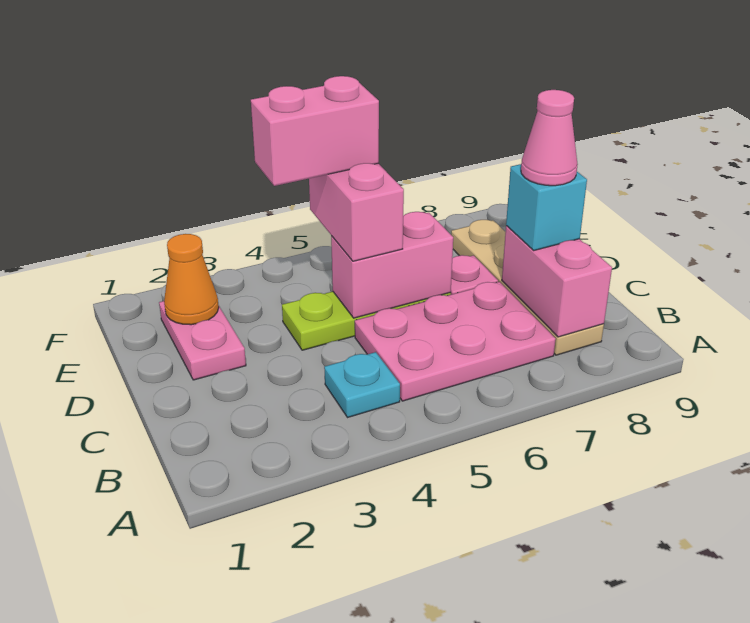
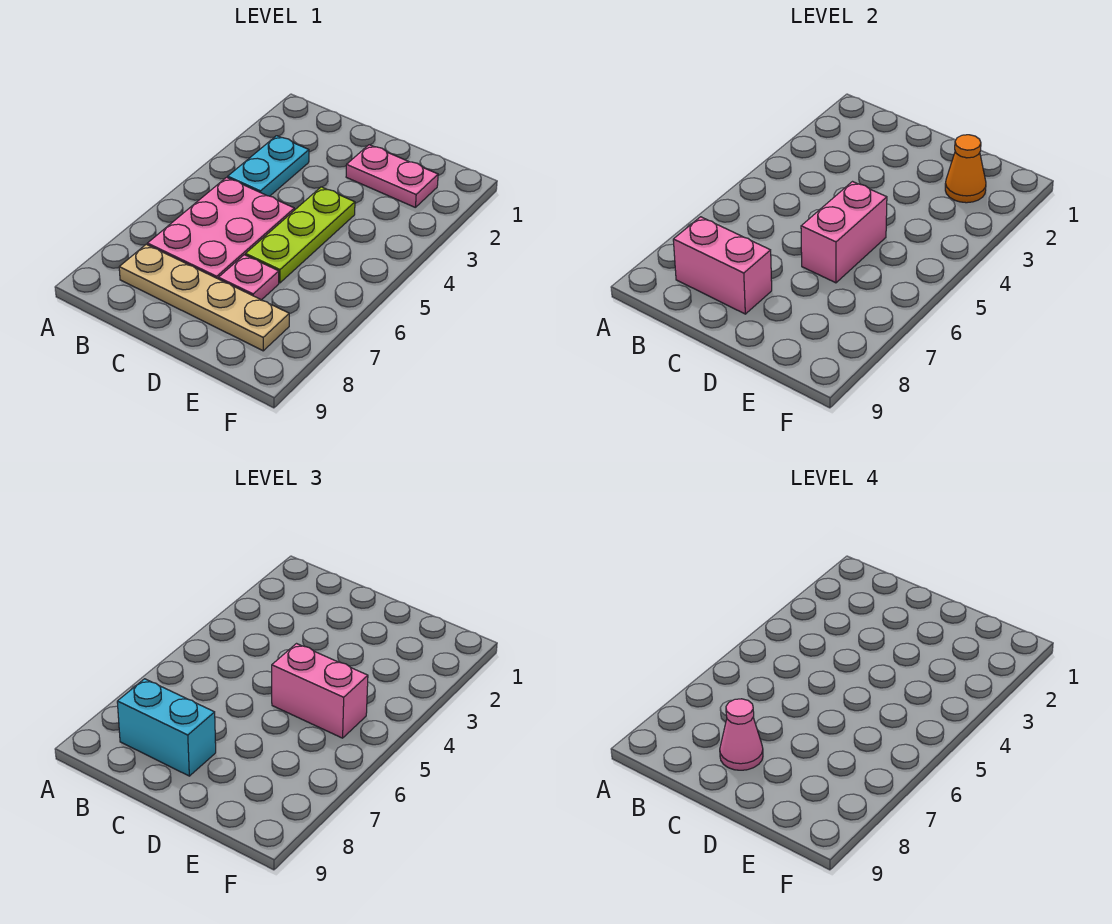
cyan 1x1 plate [324,352,400,418] -> cyan 1x2 plate [228,136,309,196]
cyan 1x1 brick [506,164,587,250] -> cyan 1x2 brick [117,679,216,776]
pink 1x2 brick [251,76,379,186] -> none

